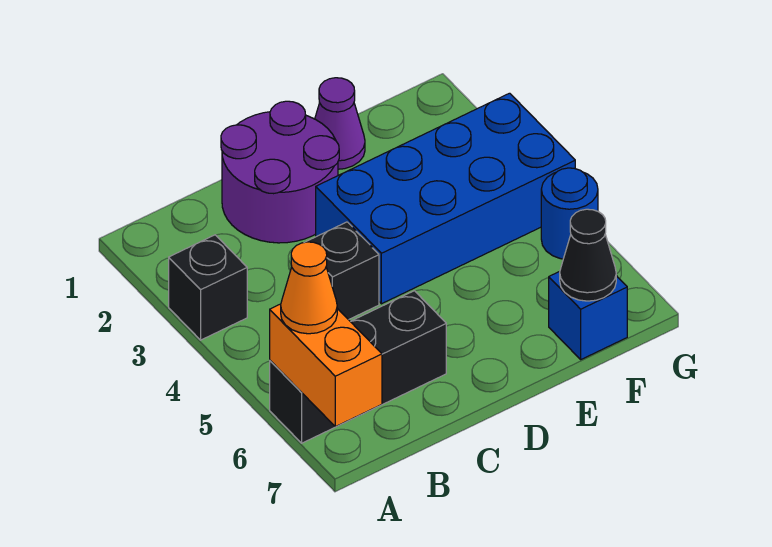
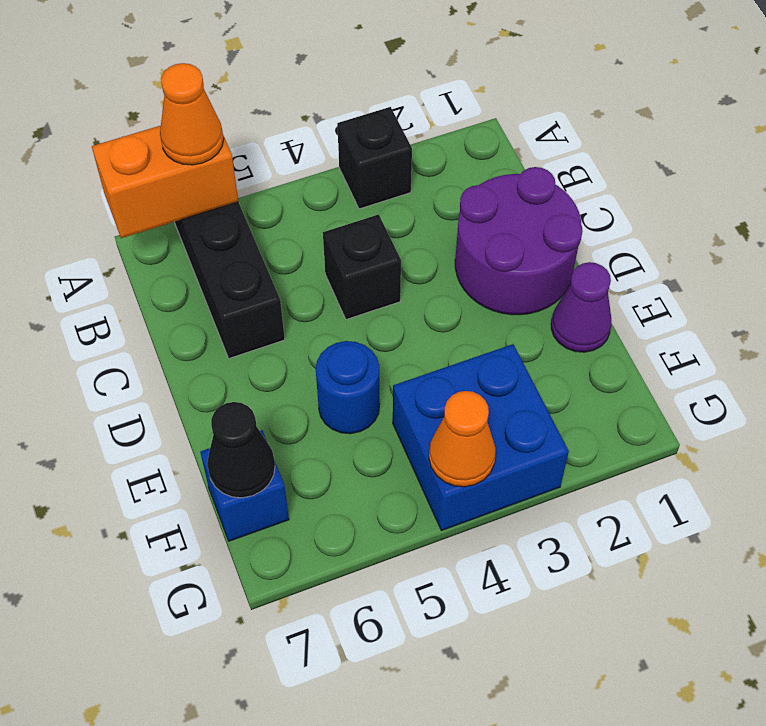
blue 2x4 brick [316,93,575,304] -> blue 2x2 brick [393,344,569,531]
none -> orange 1x1 cone [429,391,496,487]
blue 1x1 round brick [541,168,598,259] -> blue 1x1 round brick moved to [316,341,380,434]

